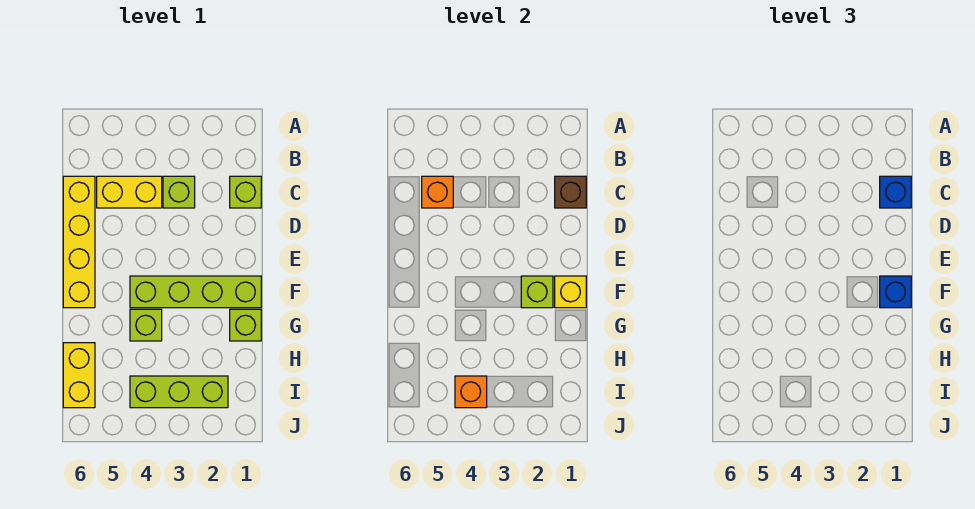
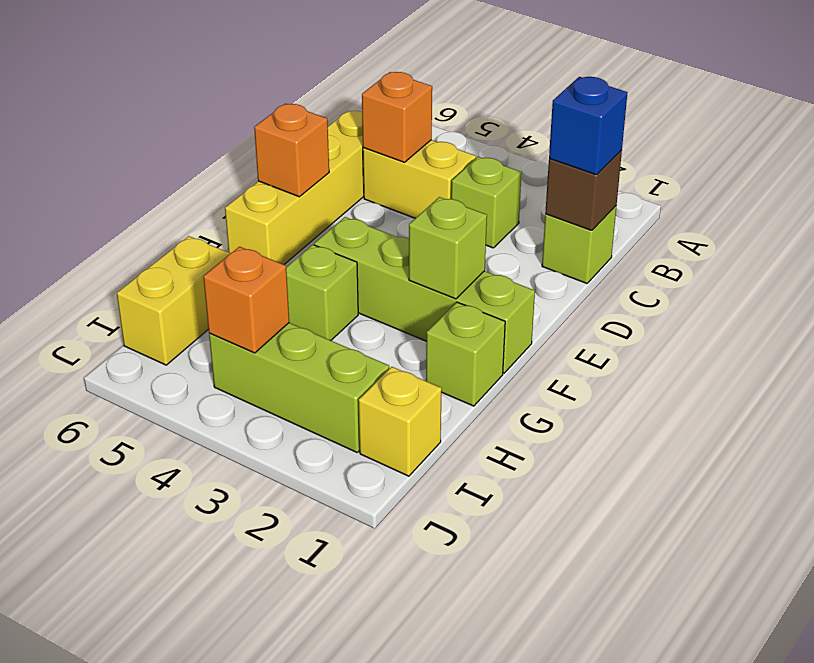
none -> orange 1x1 brick [254,103,329,197]
yellow 1x1 brick [555,276,586,308] -> yellow 1x1 brick moved to [359,367,442,476]
blue 1x1 brick [880,276,911,308] -> none

